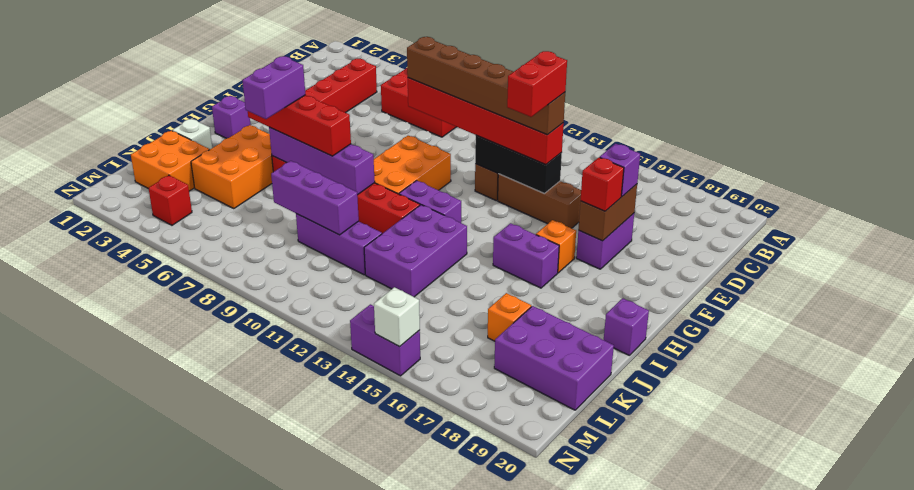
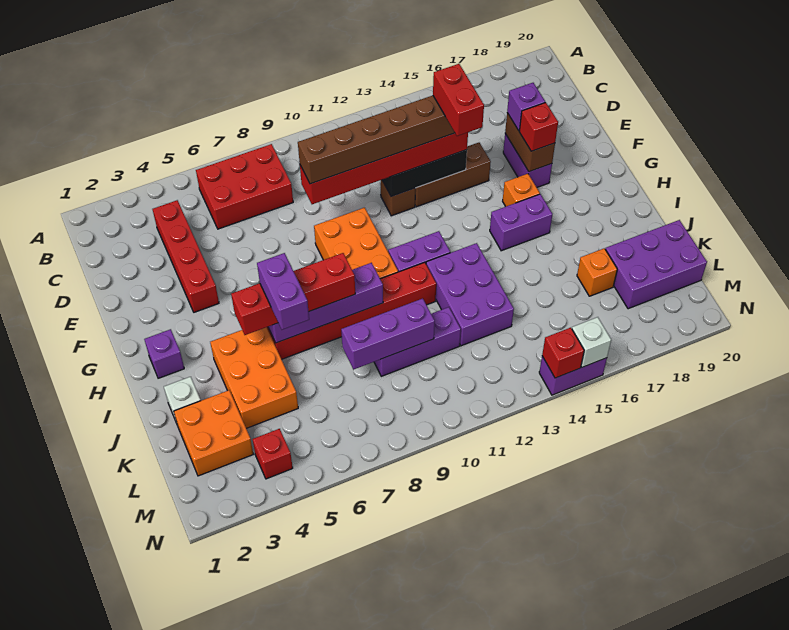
purple 1x1 brick [604,298,649,355] -> none
none -> red 1x1 brick [542,328,584,378]

